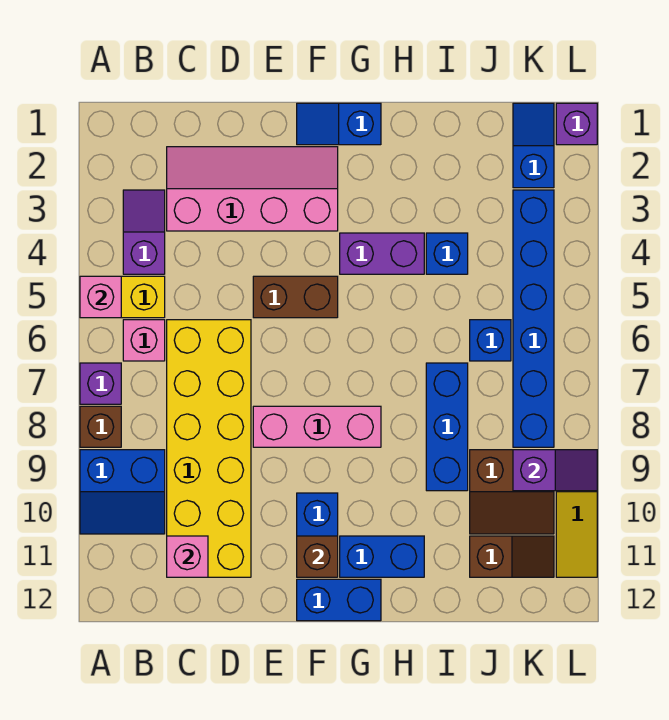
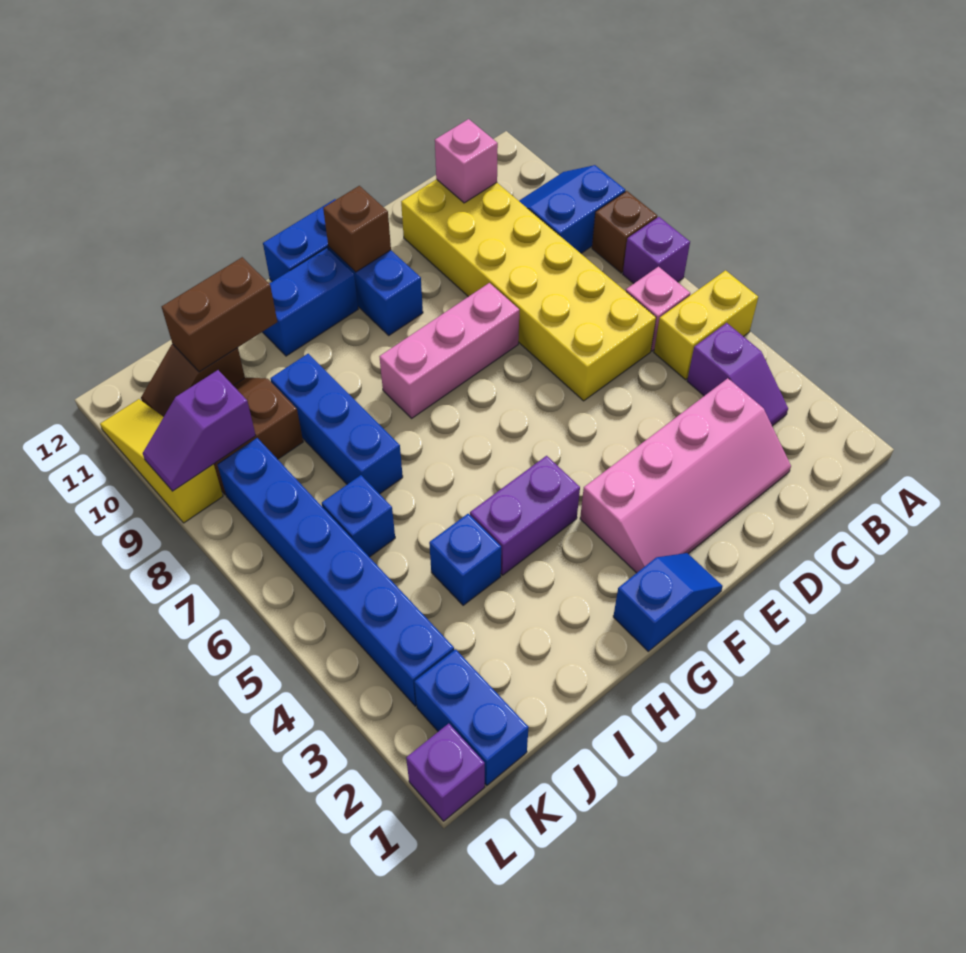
pink 1x1 brick [80,276,121,318] -> none
brown 1x2 brick [253,276,338,318] -> brown 1x2 brick moved to [162,257,277,372]
blue 1x2 slope [513,103,554,188] -> blue 1x2 brick [414,649,529,785]

